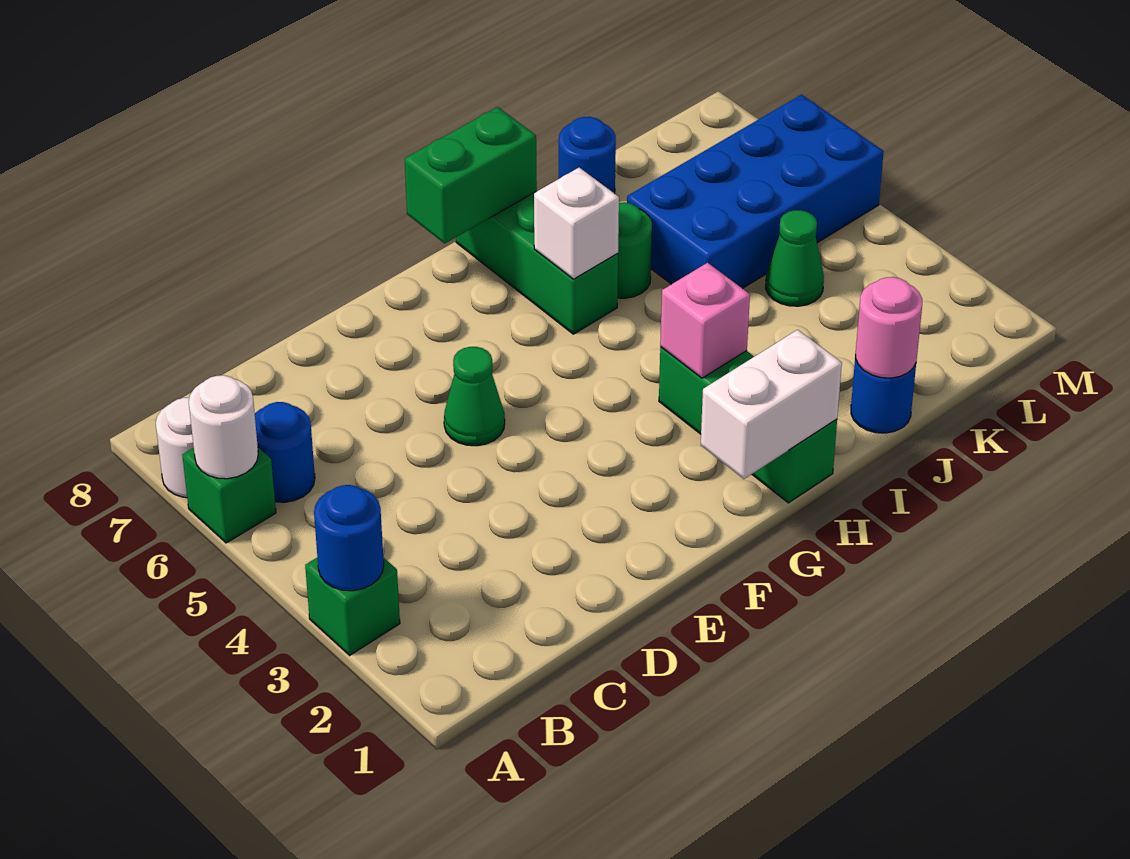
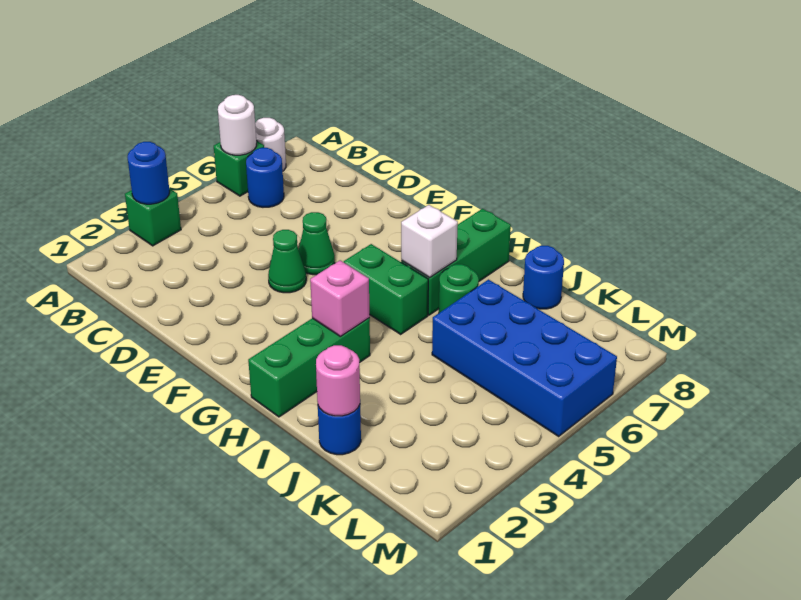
white 1x2 brick [701,330,842,479] -> none
green 1x2 brick [405,107,537,243] -> green 1x2 brick moved to [344,244,428,334]
green 1x1 cone [765,210,824,306] -> green 1x1 cone moved to [268,230,306,293]

